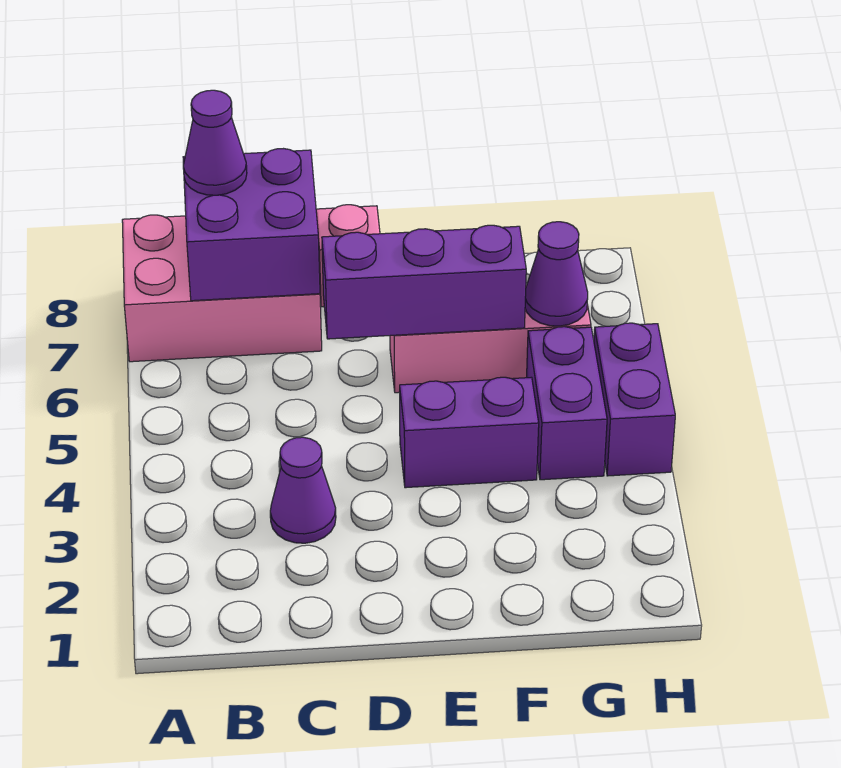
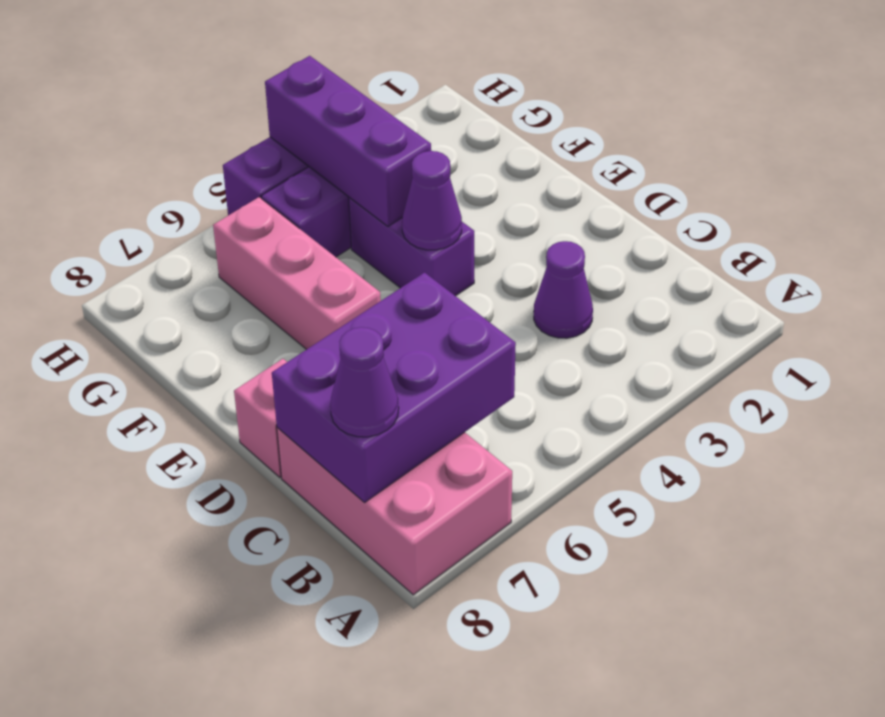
purple 2x2 brick [183,149,320,301] -> purple 2x3 brick [272,273,516,502]
purple 1x3 brick [322,225,526,339] -> purple 1x3 brick moved to [265,56,431,226]
purple 1x1 cone [525,222,588,326] -> purple 1x1 cone moved to [402,151,462,250]

